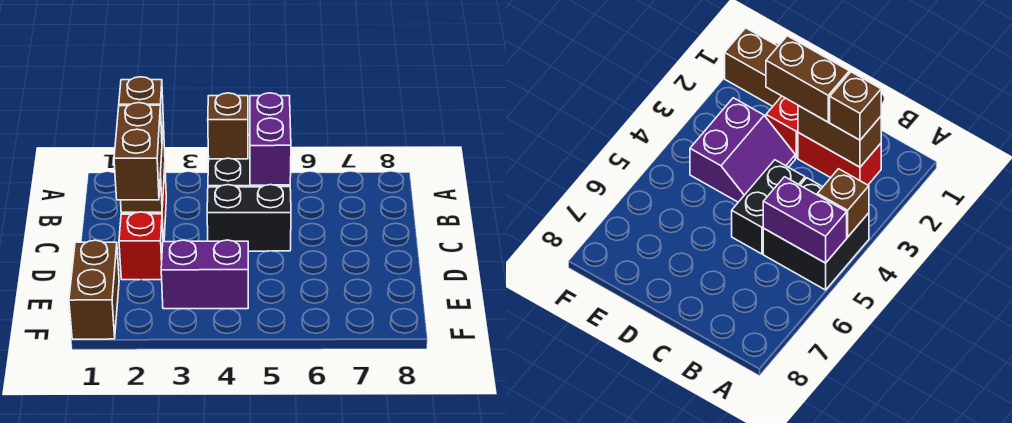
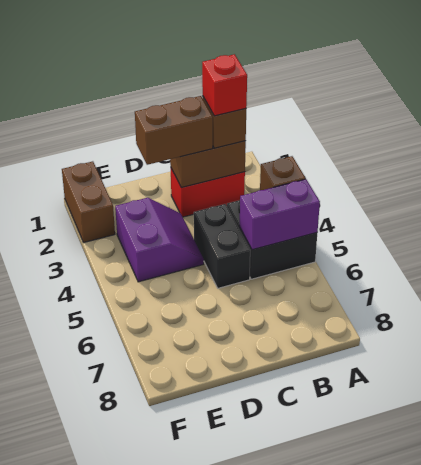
red 1x1 brick [119,212,163,280] -> red 1x1 brick moved to [202,54,247,116]
brown 1x2 brick [69,240,119,339] -> brown 1x2 brick turned to [62,161,115,242]

